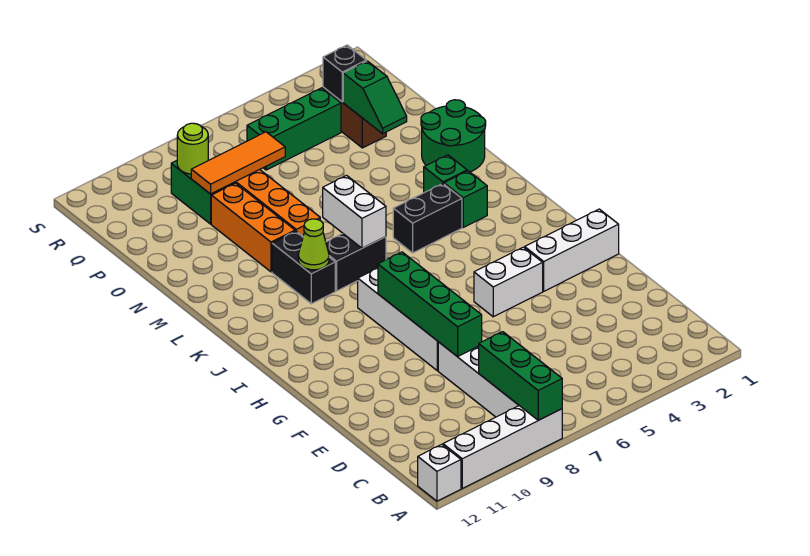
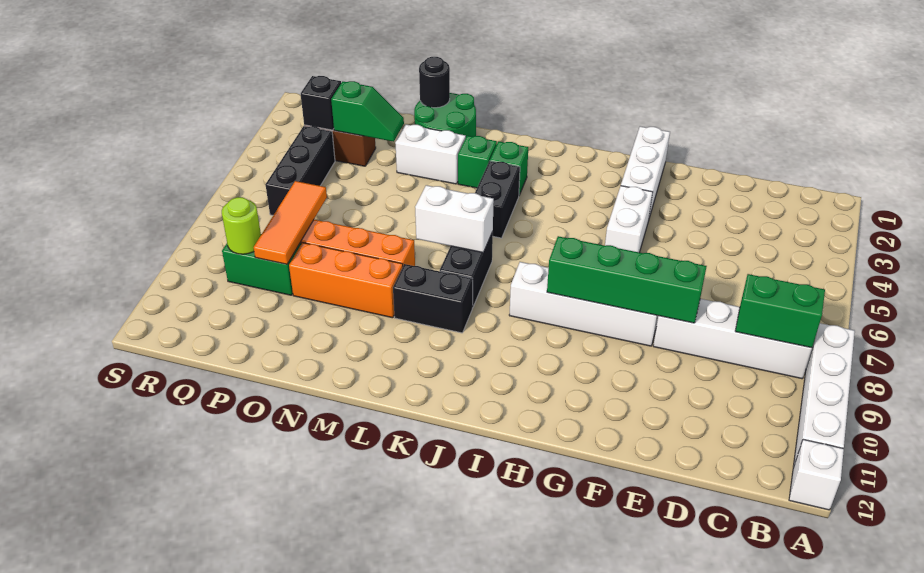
green 1x3 brick [479,332,562,420] -> green 1x2 brick [735,274,825,348]
lime 1x1 cone [298,219,329,270] -> none
none -> white 1x2 brick [395,124,466,184]
none -> black 1x1 round brick [419,57,450,108]
green 1x3 brick [247,88,341,170] -> black 1x3 brick [266,126,335,215]

